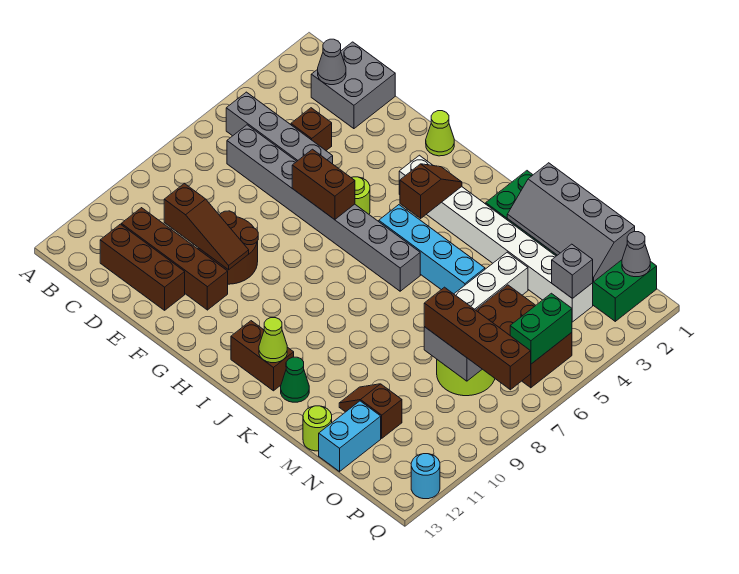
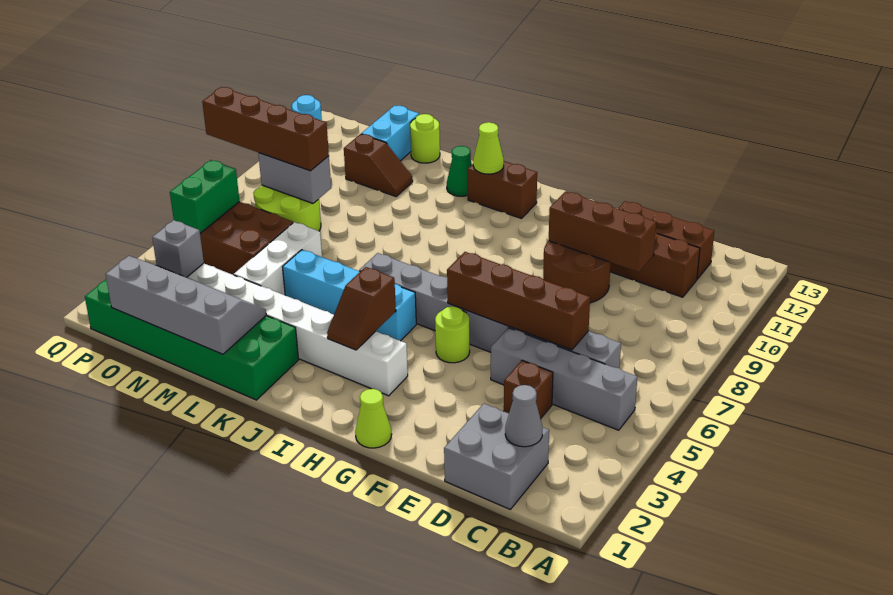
brown 1x3 slope [164,183,249,270] -> brown 1x3 brick [549,192,656,272]
brown 1x2 brick [292,149,355,220] -> brown 1x4 brick [447,252,590,350]
grey 1x1 cone [622,232,650,277] -> none

